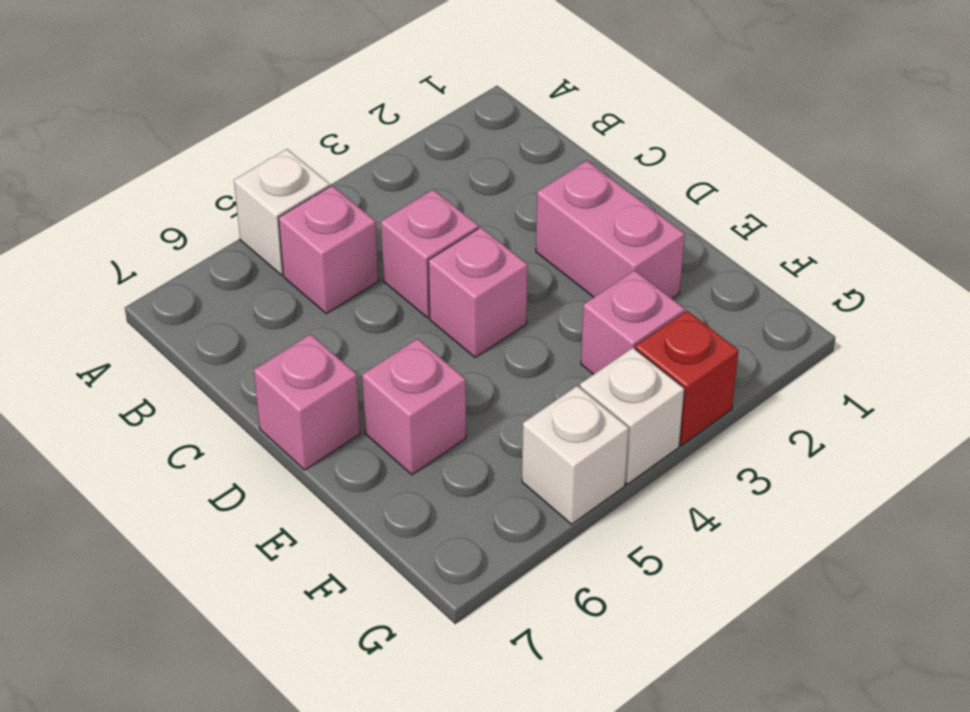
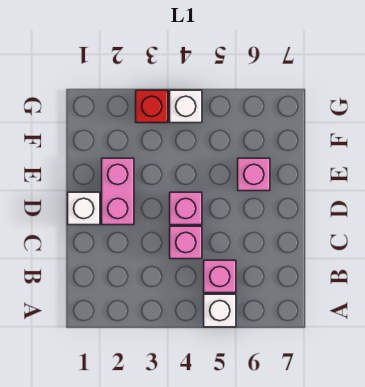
pink 1x1 brick [254,334,360,470] -> none
pink 1x1 brick [581,270,685,374] -> none
white 1x1 brick [522,386,629,524] -> white 1x1 brick moved to [68,192,100,225]

